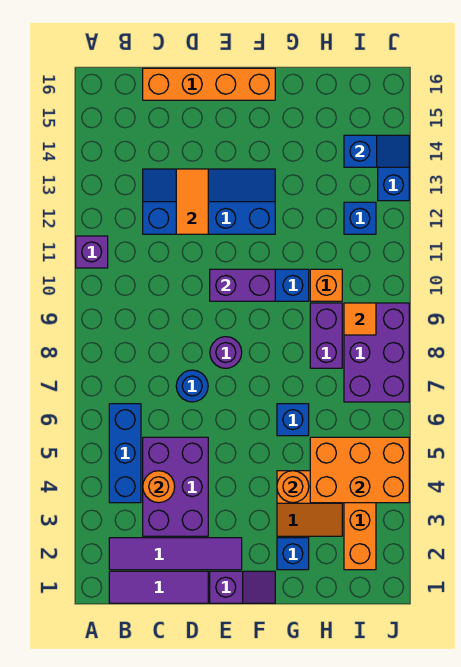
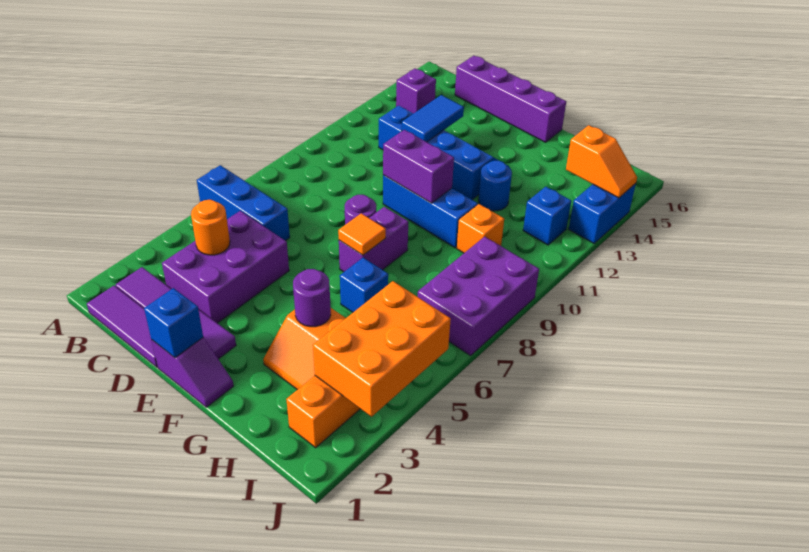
purple 1x1 brick [76,236,108,268] -> purple 1x1 brick moved to [396,69,436,114]
blue 1x3 brick [109,404,141,503] -> blue 1x3 brick turned to [197,165,290,241]
orange 1x4 brick [143,68,275,100] -> purple 1x4 brick [455,56,566,142]
blue 1x1 round brick [176,370,208,402] -> blue 1x1 round brick moved to [478,161,512,211]
orange 1x2 tile [176,169,208,234] -> blue 1x2 tile [402,95,464,142]
blue 1x1 brick [277,538,309,570] -> blue 1x1 brick moved to [144,288,203,358]
orange 1x1 round brick [277,471,309,503] -> purple 1x1 round brick [293,269,331,327]
orange 2x3 brick [310,437,409,503] -> orange 2x3 brick turned to [313,281,451,417]
purple 1x2 brick [310,303,342,368] -> purple 1x2 brick moved to [339,207,408,272]
orange 1x1 tile [344,303,376,335] -> orange 1x1 tile moved to [338,213,386,255]
blue 1x2 slope [344,135,409,167] -> orange 1x2 slope [566,125,637,198]

